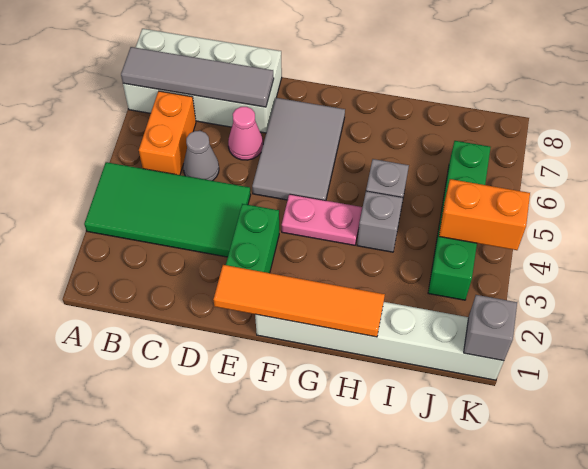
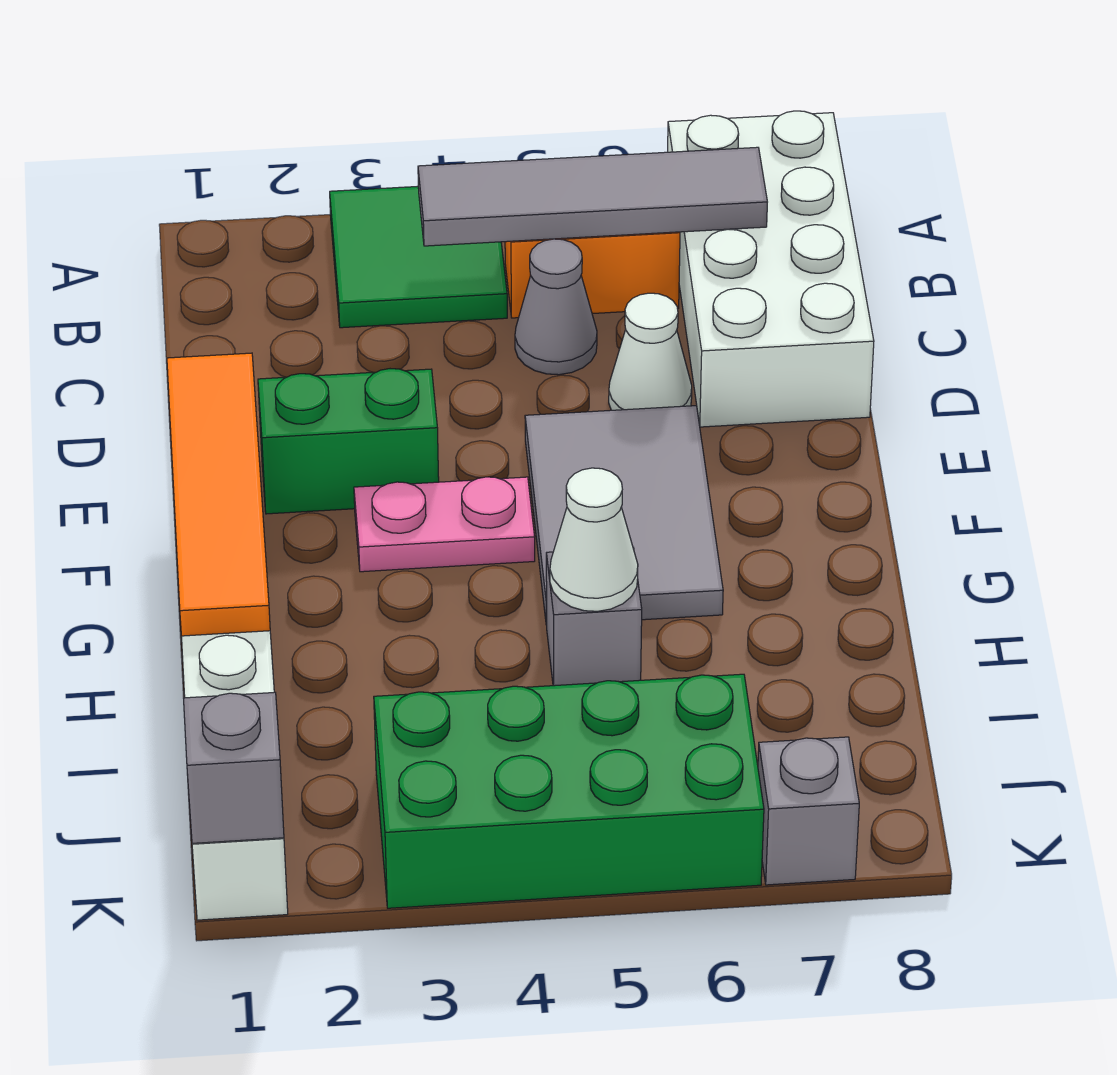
green 2x4 tile [84,162,251,257] -> green 2x2 tile [330,186,507,328]
grey 1x4 tile [121,47,274,107] -> grey 1x4 tile turned to [418,147,767,246]
pink 1x1 cone [228,107,263,160] -> white 1x1 cone [609,293,692,410]
grey 2x3 tile [252,98,345,201] -> grey 2x3 tile turned to [525,406,723,625]
pink 1x2 plate [282,194,362,245] -> pink 1x2 plate turned to [354,477,535,572]
grey 1x1 brick [357,191,403,252] -> grey 1x1 brick moved to [758,737,859,885]
none -> white 1x1 cone [550,468,638,611]
green 1x4 brick [428,141,491,300] -> green 2x4 brick [374,674,764,908]
orange 1x2 brick [439,179,530,250] -> none

